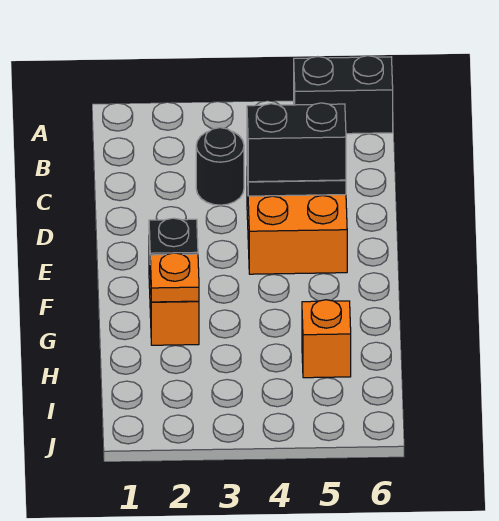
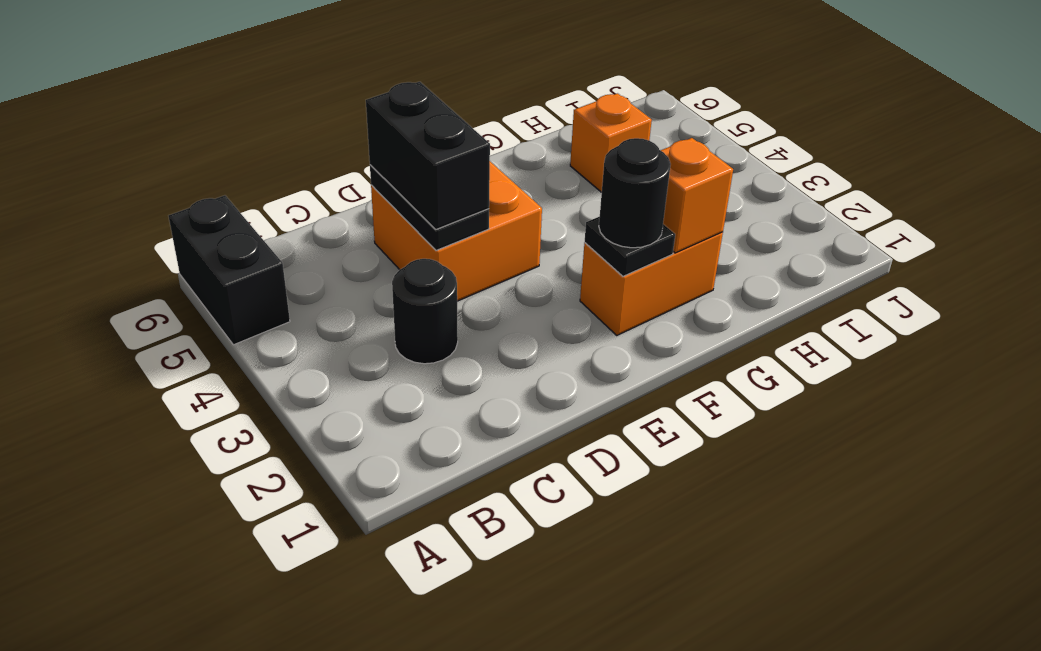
none -> black 1x1 round brick [599,138,671,248]
orange 1x1 plate [150,253,199,302] -> orange 1x1 brick [661,138,733,253]

